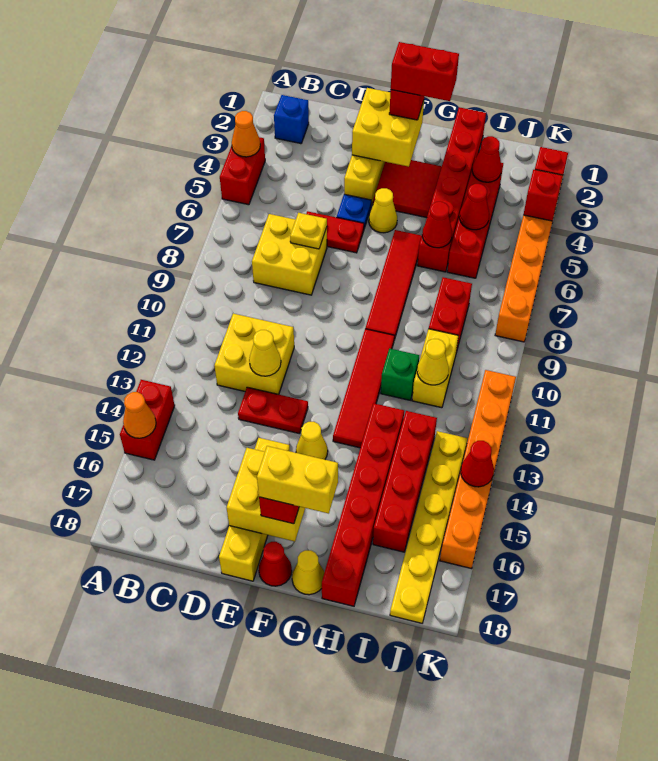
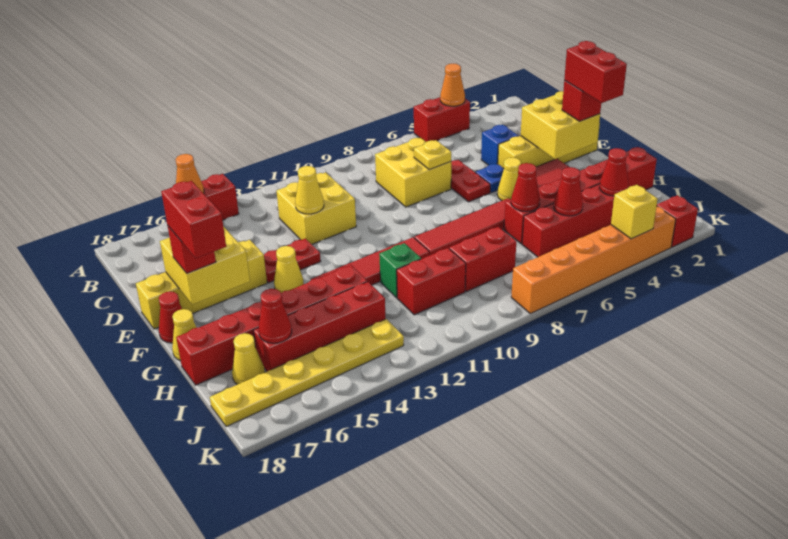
blue 1x1 brick [274,95,309,144] -> blue 1x1 brick moved to [481,125,519,165]
red 1x2 plate [238,387,308,434] -> red 1x2 plate turned to [264,238,321,283]
yellow 1x2 brick [257,446,338,514] -> red 1x2 brick [161,181,226,258]
yellow 1x2 brick [412,329,459,408] -> red 1x2 brick [397,248,466,315]
yellow 1x1 cone [417,339,449,385] -> yellow 1x1 cone moved to [232,333,265,385]
red 1x1 brick [524,170,563,221] -> yellow 1x1 brick [611,185,658,239]
orange 1x6 brick [440,370,516,569] -> none
red 1x1 cone [461,441,494,487] -> red 1x1 cone moved to [259,289,292,343]

